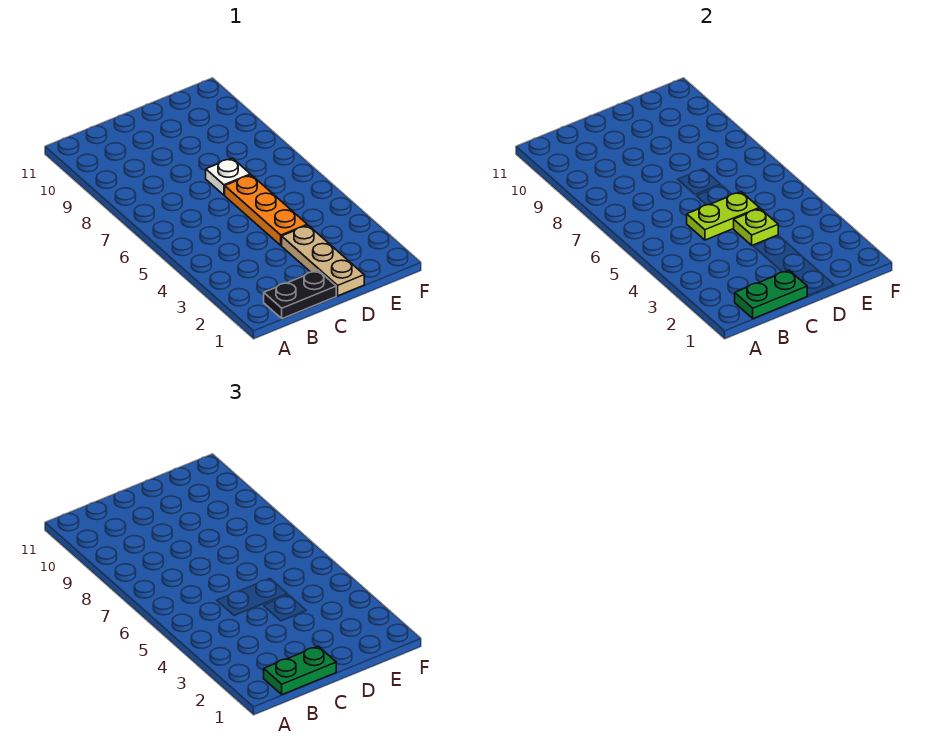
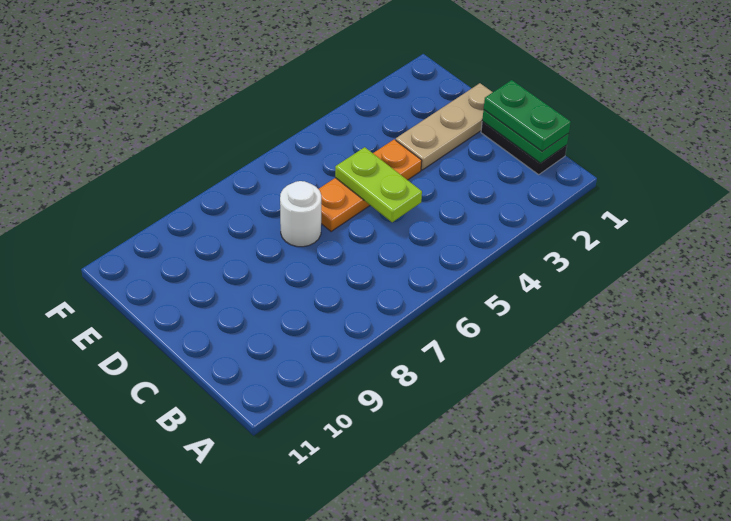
lime 1x1 plate [733,209,778,245] -> none
white 1x1 plate [206,158,250,195] -> white 1x1 round brick [280,181,321,247]

